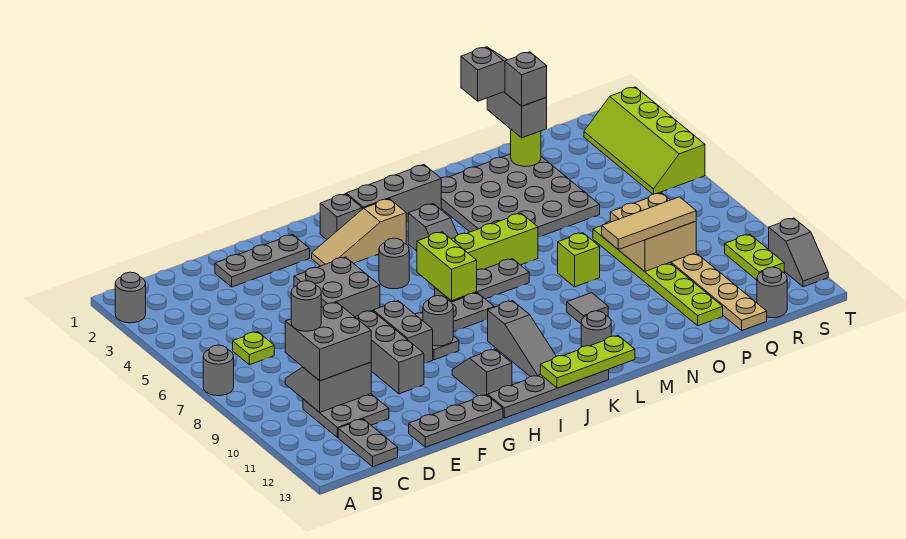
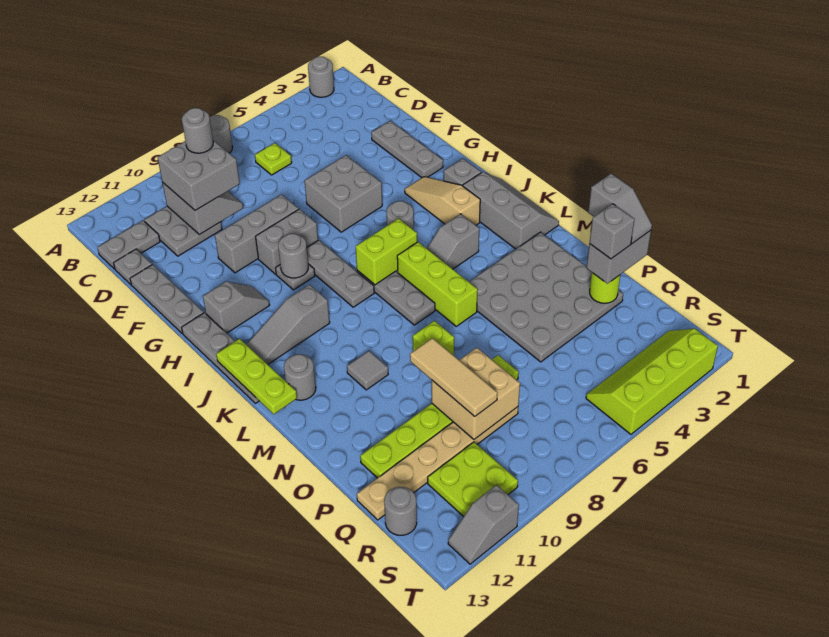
none -> grey 1x1 plate [114,249,152,285]
lime 1x2 plate [725,234,784,280] -> lime 2x2 plate [428,442,518,517]

